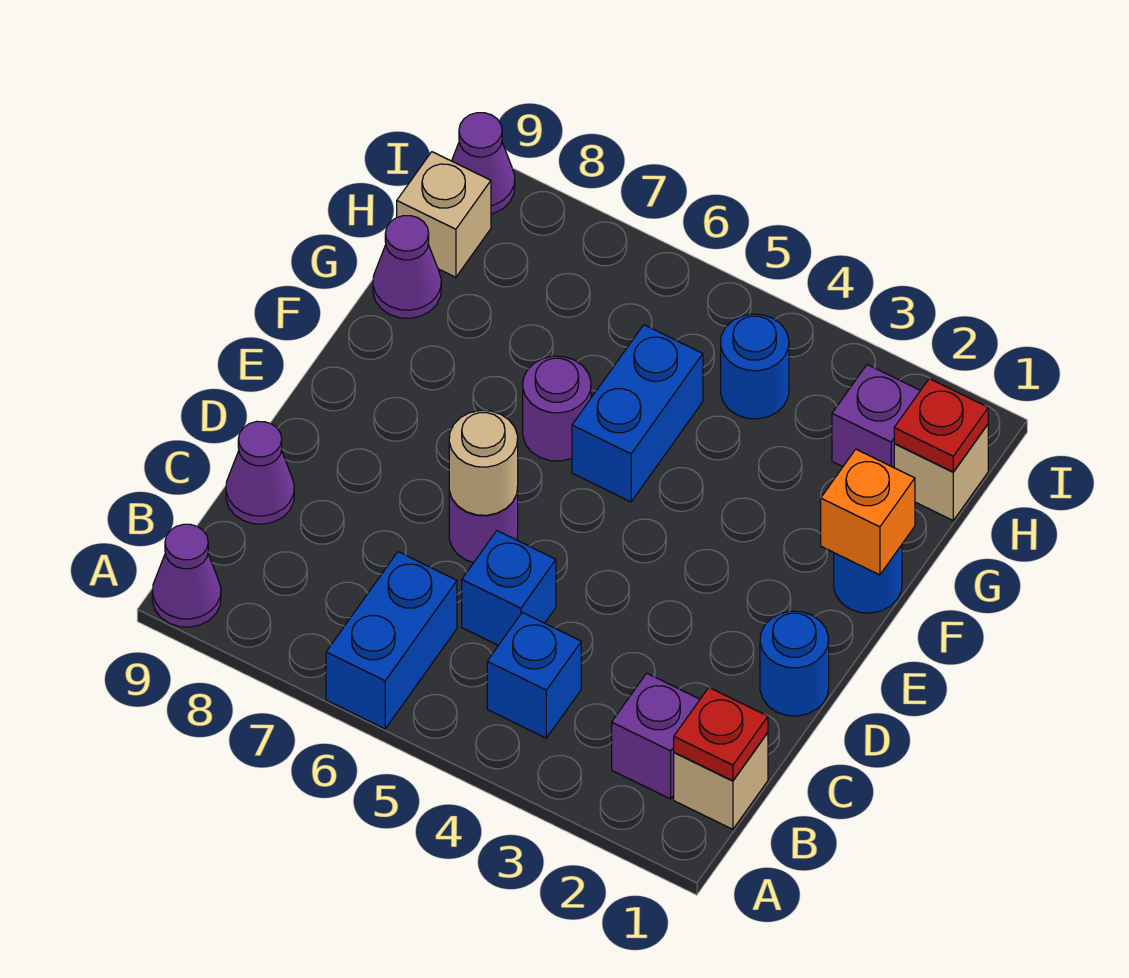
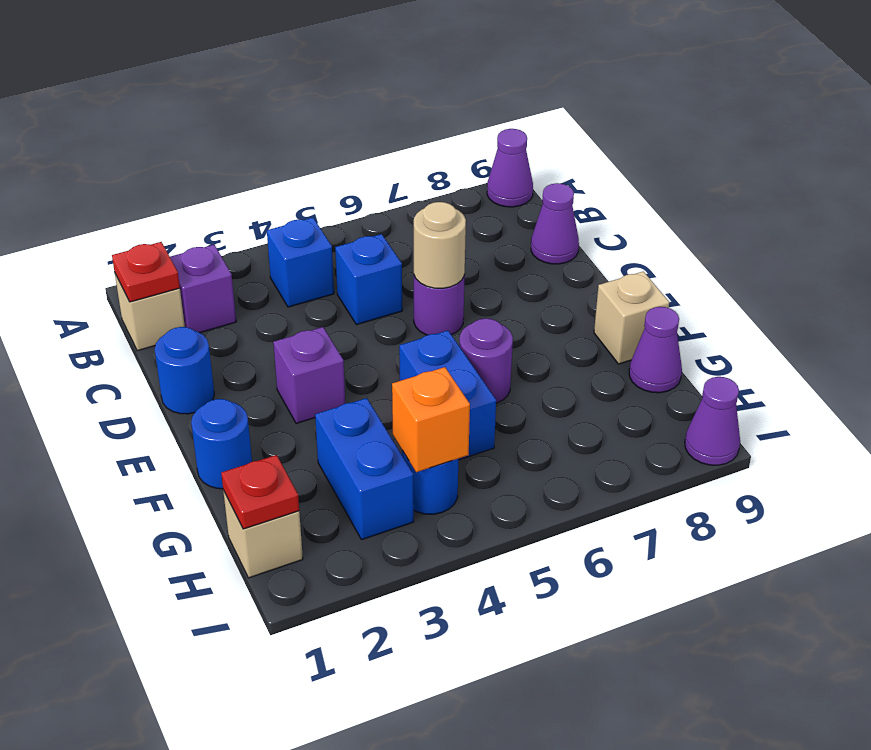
blue 1x2 brick [326,552,457,729] -> blue 1x2 brick moved to [315,398,414,540]
orange 1x1 brick [821,449,915,575] -> orange 1x1 brick moved to [392,367,470,472]
purple 1x1 brick [832,365,921,468] -> purple 1x1 brick moved to [273,327,345,424]
tan 1x1 brick [397,152,491,277] -> tan 1x1 brick moved to [594,271,669,364]

